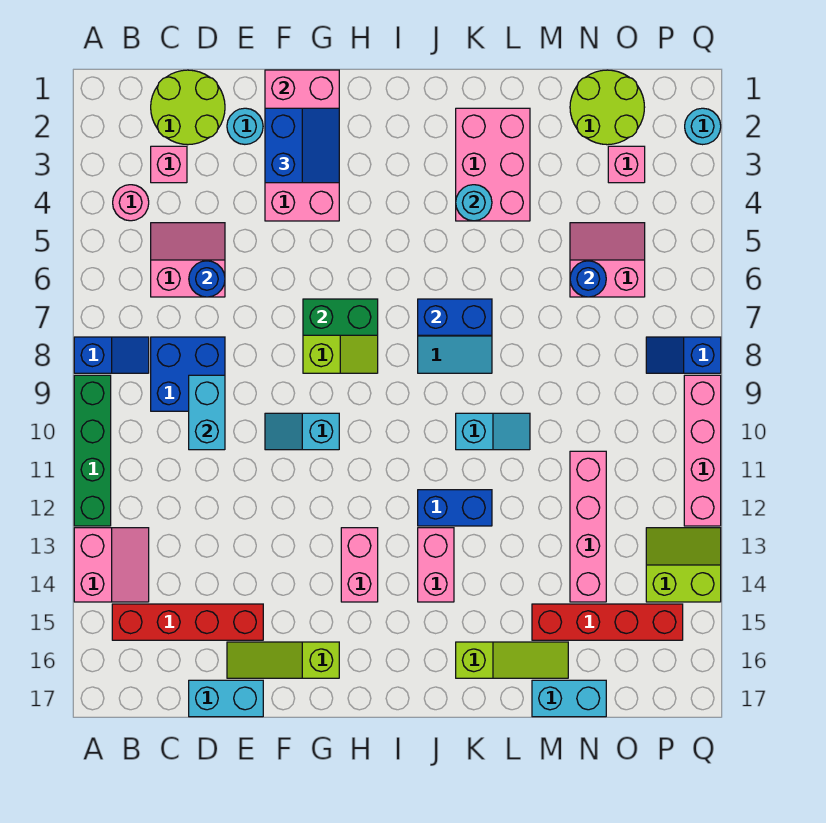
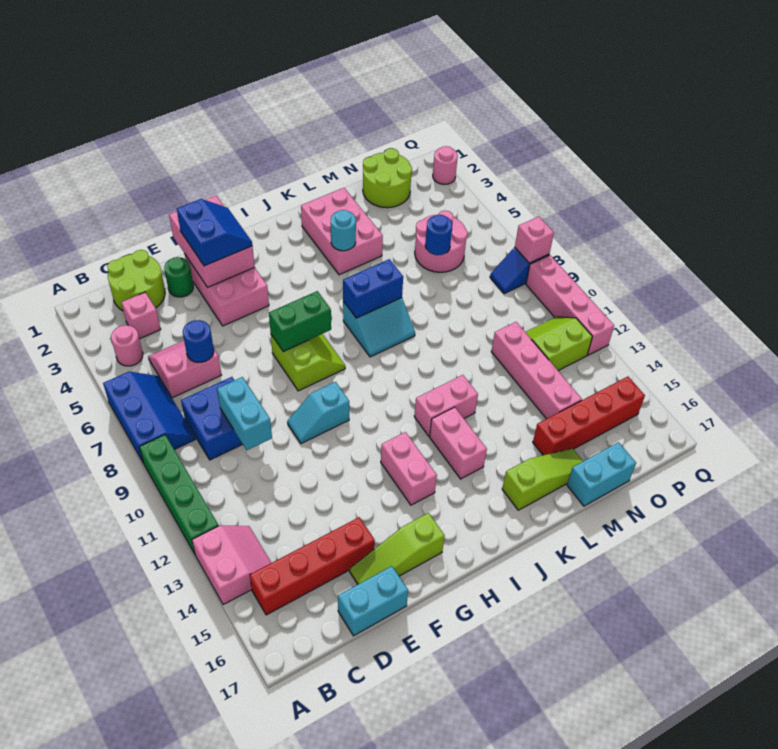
blue 1x2 slope [74,337,149,373] -> blue 2x3 slope [103,371,195,462]
cyan 1x1 round brick [227,108,263,144] -> green 1x1 round brick [164,257,193,297]
blue 1x2 brick [418,490,492,526] -> pink 1x2 brick [414,375,478,436]
cyan 1x2 slope [456,413,530,450] -> none
pink 2x2 slope [570,223,645,297] -> pink 2x2 round brick [415,211,468,272]
pink 1x1 brick [608,146,645,183] -> pink 1x1 brick moved to [515,217,554,263]
lime 2x2 slope [646,528,721,602] -> lime 2x2 slope moved to [525,317,592,371]
cyan 1x1 round brick [685,108,721,145] -> pink 1x1 round brick [433,146,458,184]

